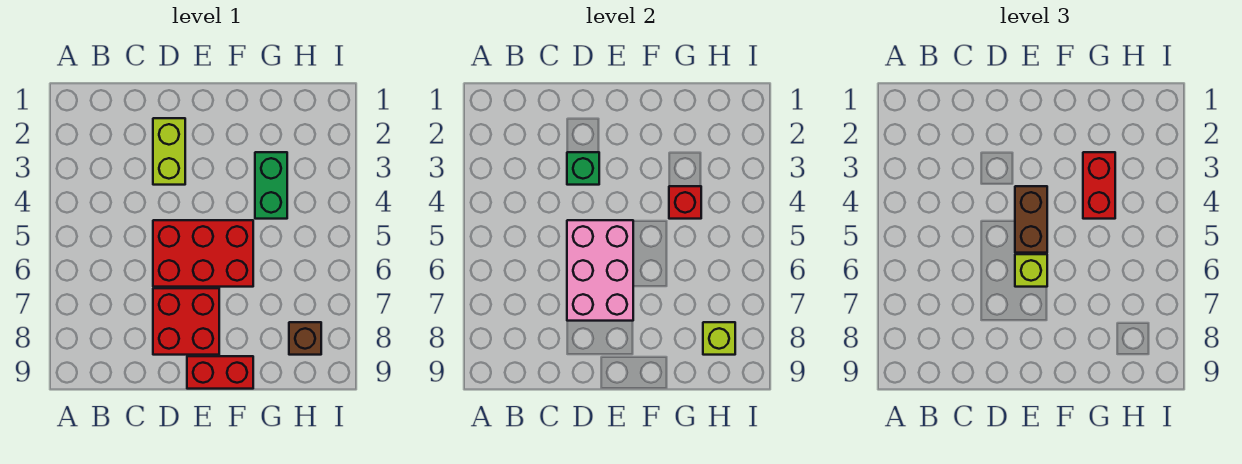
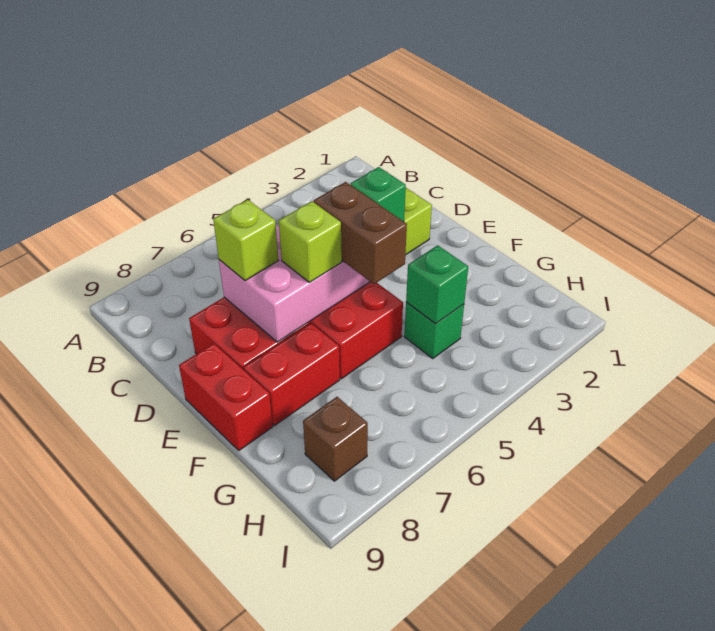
brown 1x2 brick [1015,186,1047,253] -> brown 1x2 brick turned to [314,182,407,284]
green 1x2 brick [255,152,287,219] -> green 1x1 brick [404,303,464,358]
red 1x2 brick [1083,152,1115,219] -> red 1x2 brick moved to [243,323,340,426]
red 1x1 brick [669,186,701,219] -> green 1x1 brick [406,245,468,324]
lime 1x1 brick [703,322,735,355] -> lime 1x1 brick moved to [213,200,279,281]

